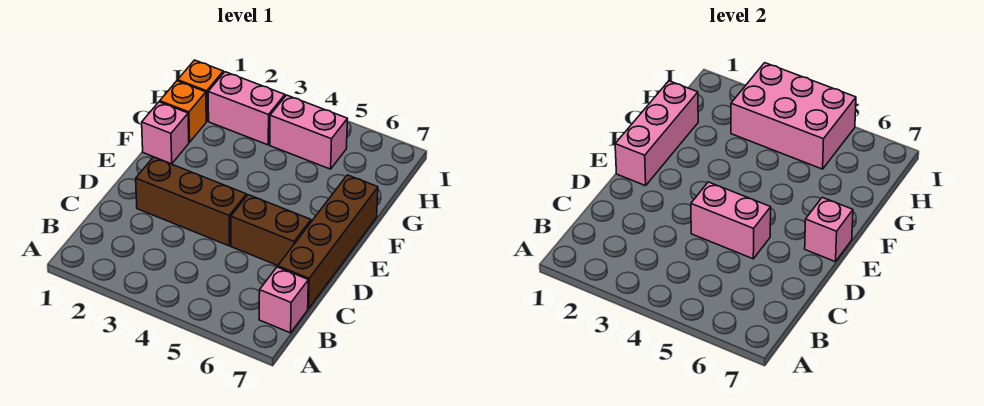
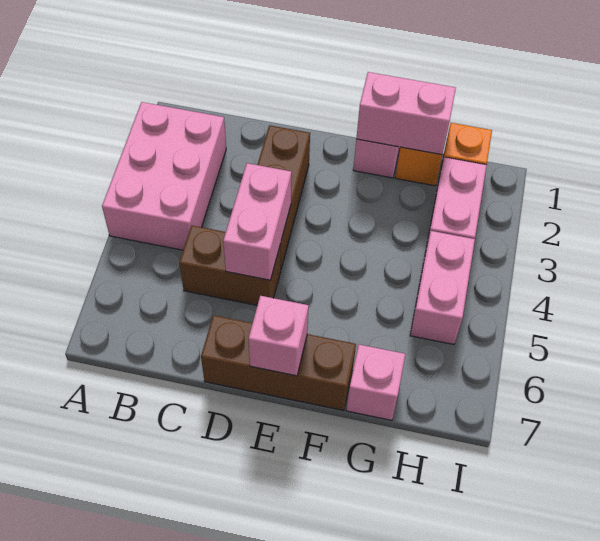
pink 1x1 brick [259,267,308,333] -> pink 1x1 brick moved to [346,345,405,420]
brown 1x4 brick [278,175,378,309] -> brown 1x3 brick [201,315,356,410]
brown 1x2 brick [231,195,311,266] -> brown 1x2 brick turned to [179,225,281,305]
pink 1x3 brick [615,81,698,186] -> pink 1x2 brick [356,72,456,155]
pink 2x3 brick [731,63,856,169] -> pink 2x3 brick moved to [102,102,226,250]

